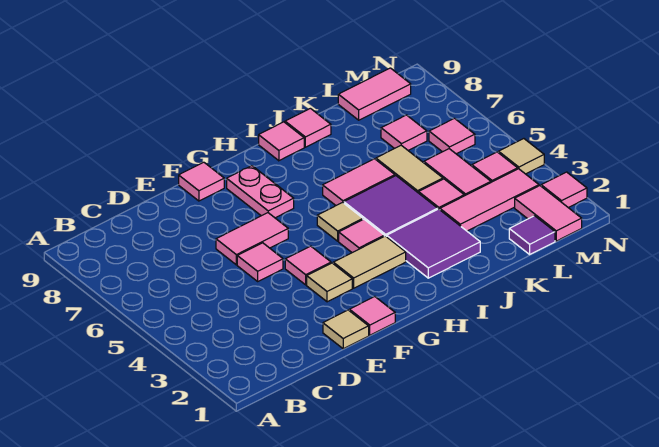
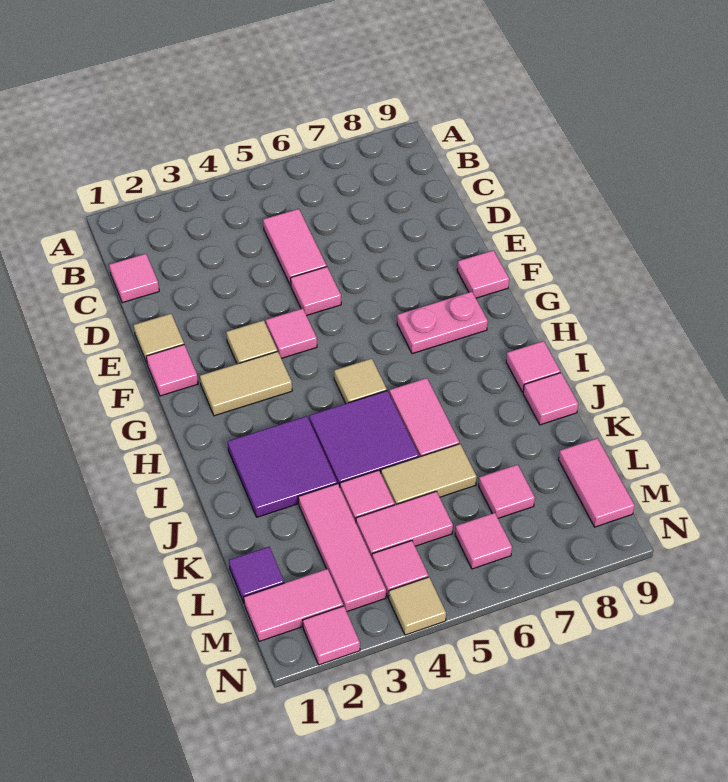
pink 1x2 tile [216,213,288,265] -> pink 1x2 tile moved to [263,209,327,286]
tan 1x2 tile [333,236,406,288] -> tan 1x2 tile turned to [200,351,292,416]
pink 1x1 tile [339,219,384,253] -> pink 1x1 tile moved to [109,254,159,303]

